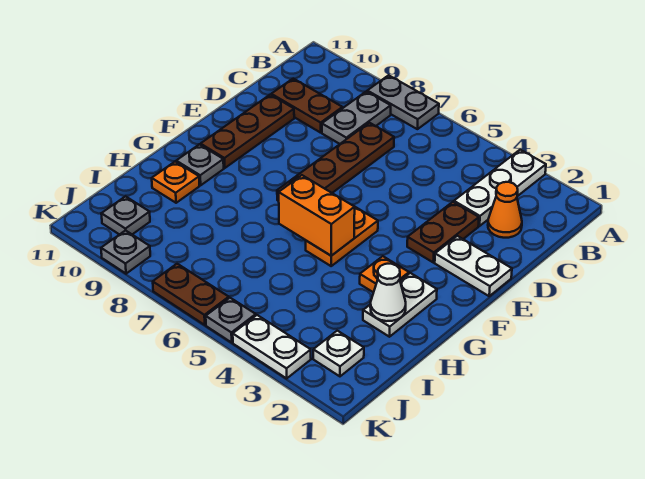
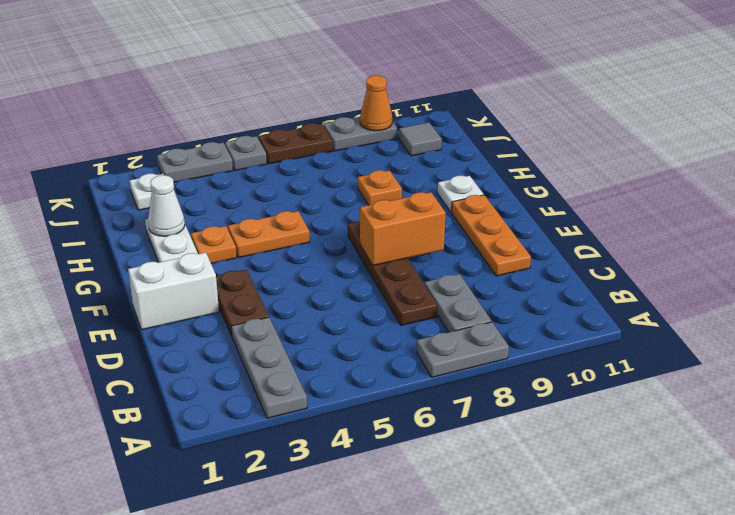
white 1x3 plate [454,150,546,226] -> grey 1x3 plate [231,317,307,418]
orange 1x1 cone [488,182,522,238] -> orange 1x1 cone moved to [360,76,392,131]
brown 1x2 plate [271,79,342,133] -> none
brown 1x3 plate [201,95,294,168] -> orange 1x3 plate [452,195,531,276]
white 1x2 plate [435,236,512,296] -> white 1x2 brick [128,252,219,330]
orange 1x2 plate [306,207,378,266] -> orange 1x2 plate turned to [228,211,310,258]
orange 1x2 brick [279,175,355,256] -> orange 1x2 brick moved to [360,192,446,266]
grey 1x1 plate [176,144,224,185] -> white 1x1 plate [438,176,484,212]
orange 1x1 plate [152,162,199,203] -> orange 1x1 plate moved to [358,170,402,205]
grey 1x1 plate [101,196,150,235] -> grey 1x1 tile [399,123,442,156]
white 1x2 plate [233,315,311,378] -> grey 1x2 plate [157,142,233,182]
grey 1x1 plate [101,230,150,274] -> grey 1x2 plate [324,117,397,151]

